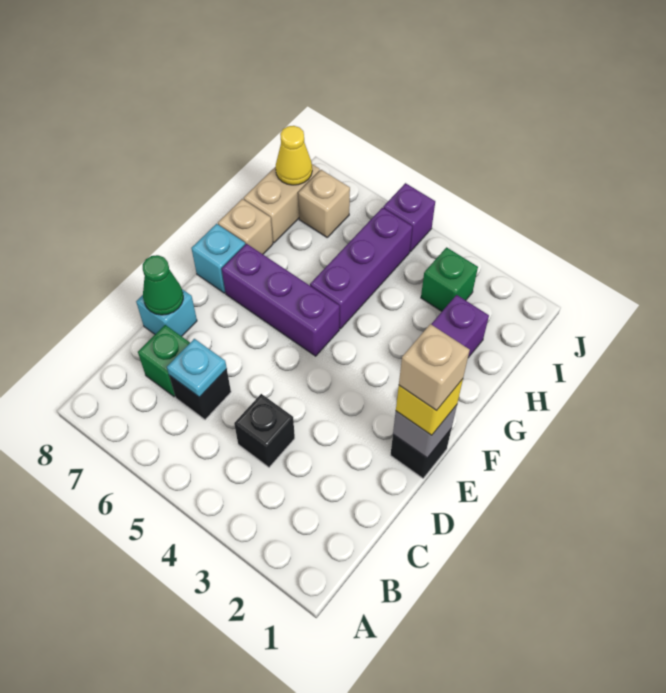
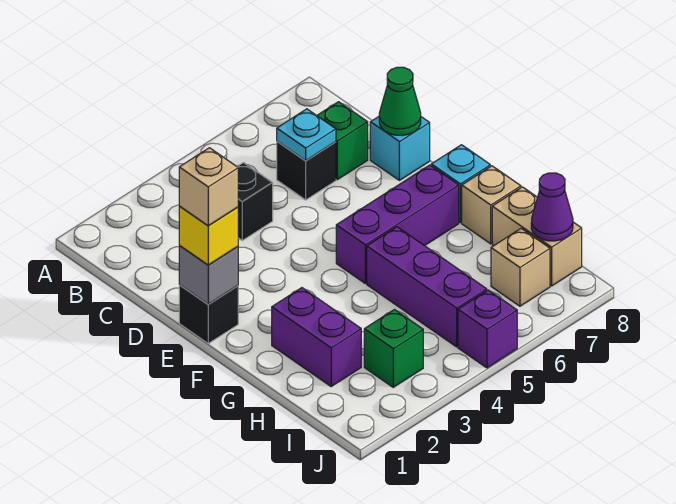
yellow 1x1 cone [276,126,312,185] -> purple 1x1 cone [531,173,573,241]

